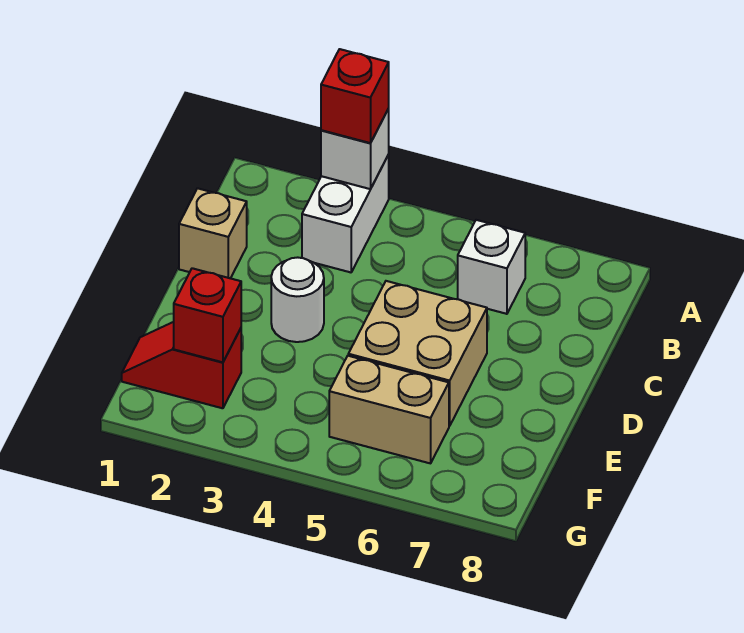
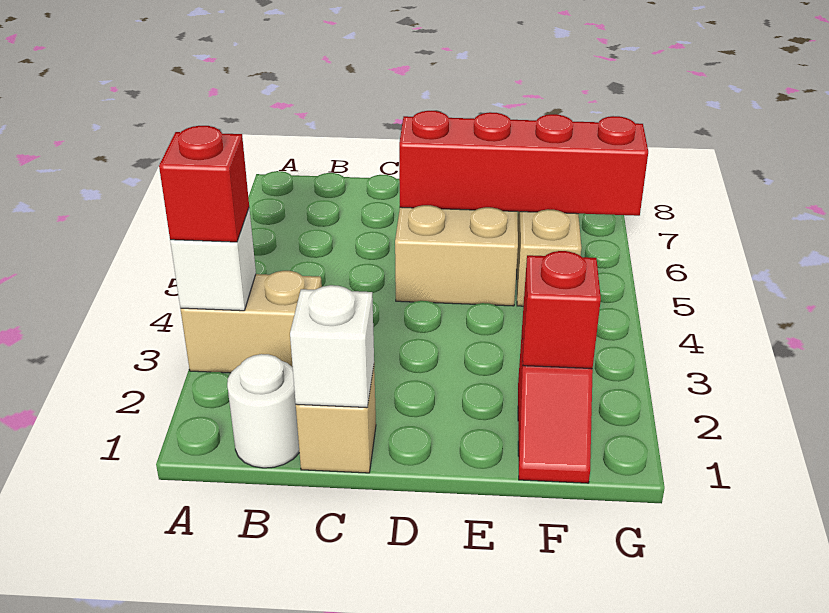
white 1x2 brick [302,154,389,272] -> tan 1x2 brick [181,271,322,373]
white 1x1 brick [458,220,525,314] -> white 1x1 brick moved to [290,285,374,408]
white 1x1 round brick [271,257,324,342] -> white 1x1 round brick moved to [227,354,299,468]
none -> red 1x4 brick [399,111,648,216]

